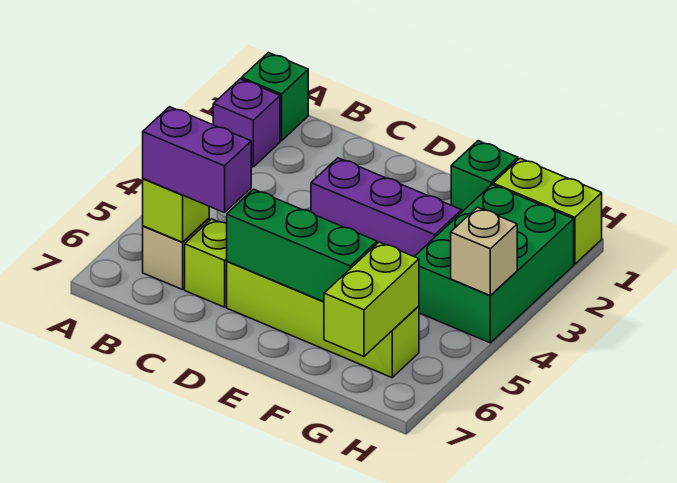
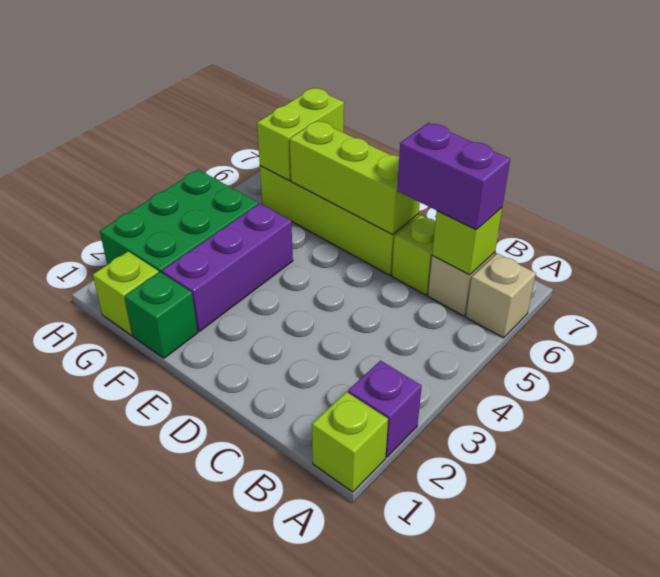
green 1x1 brick [242,53,308,141] -> lime 1x1 brick [312,392,388,492]
purple 1x3 brick [311,158,462,256] -> purple 1x3 brick turned to [162,204,293,331]
green 1x3 brick [227,189,377,302] -> lime 1x3 brick [290,121,420,234]
lime 1x2 brick [493,158,602,264] -> lime 1x1 brick [93,251,159,335]
tan 1x1 brick [451,207,517,295] -> tan 1x1 brick moved to [466,253,536,338]

